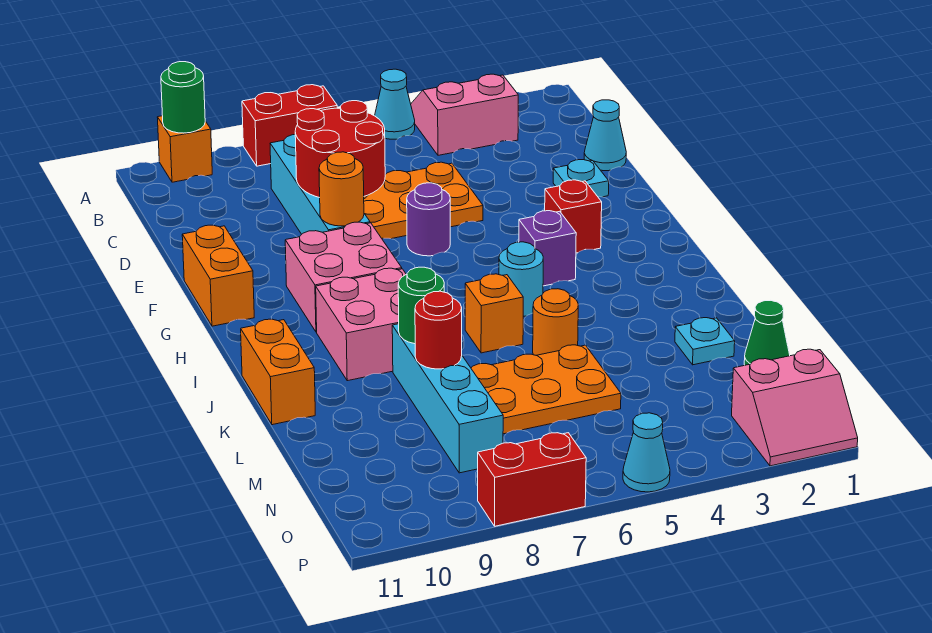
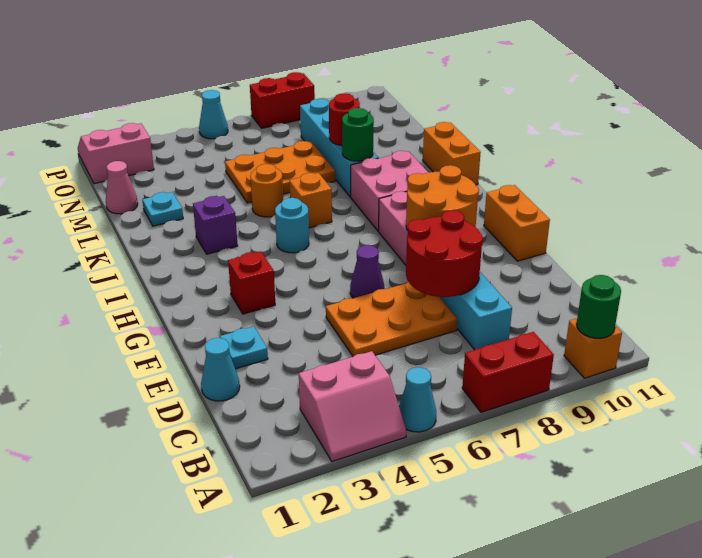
purple 1x1 round brick [407,183,450,256] -> purple 1x1 cone [350,245,384,298]
orange 1x1 round brick [319,152,364,226] -> orange 2x2 round brick [406,165,479,229]
purple 1x1 brick [519,211,576,286] -> purple 1x1 brick moved to [193,196,238,254]
green 1x1 cone [744,300,790,365] -> pink 1x1 cone [106,161,138,214]

